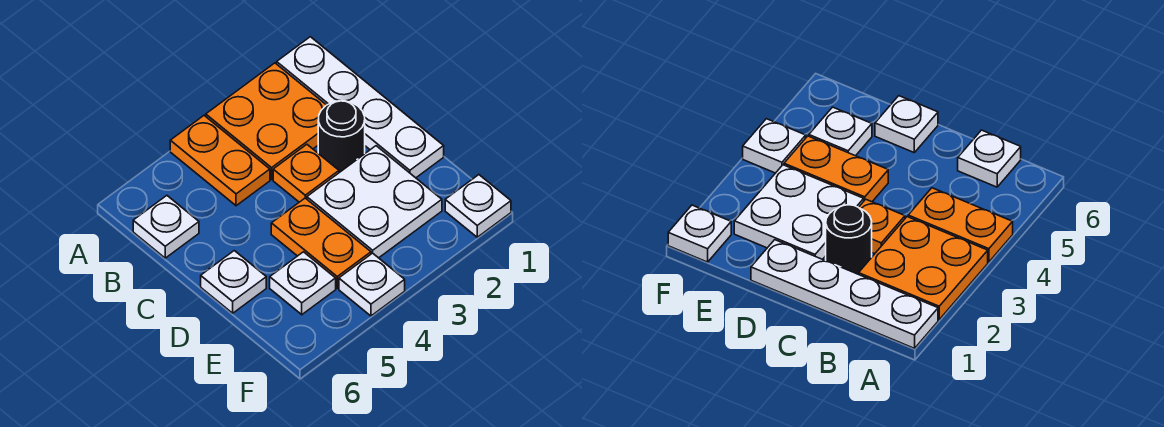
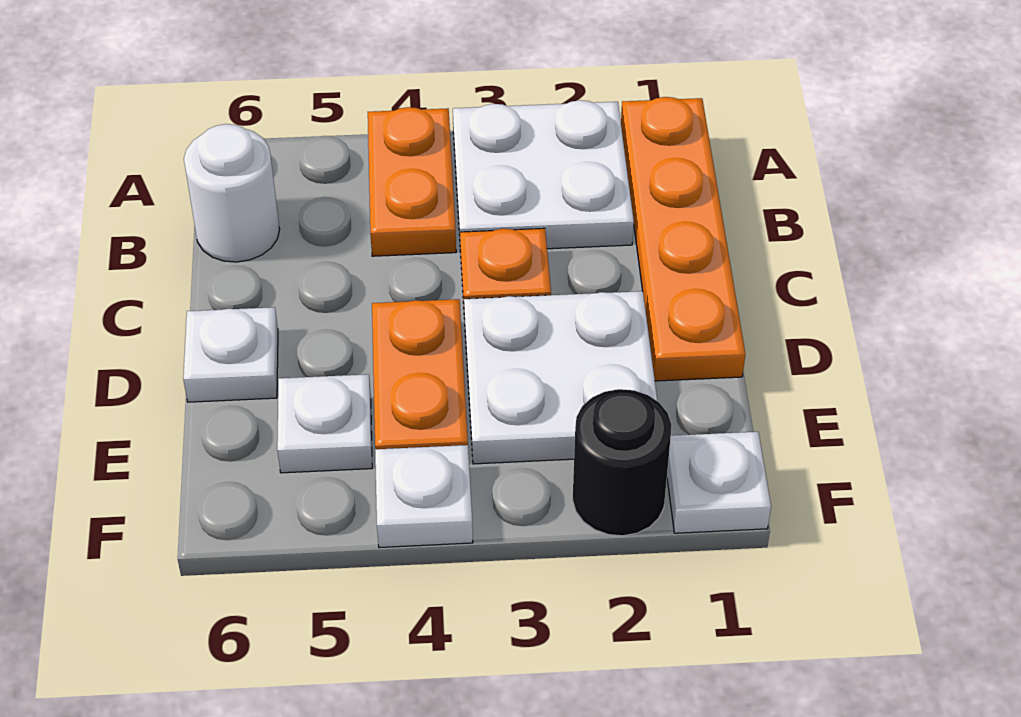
white 1x4 plate [277,37,444,178] -> orange 1x4 plate [621,97,745,381]
orange 2x2 plate [206,63,326,179] -> white 2x2 plate [453,100,634,252]
white 1x1 plate [133,196,199,258] -> white 1x1 round brick [184,124,280,262]
black 1x1 round brick [318,101,365,173] -> black 1x1 round brick moved to [573,389,671,536]

